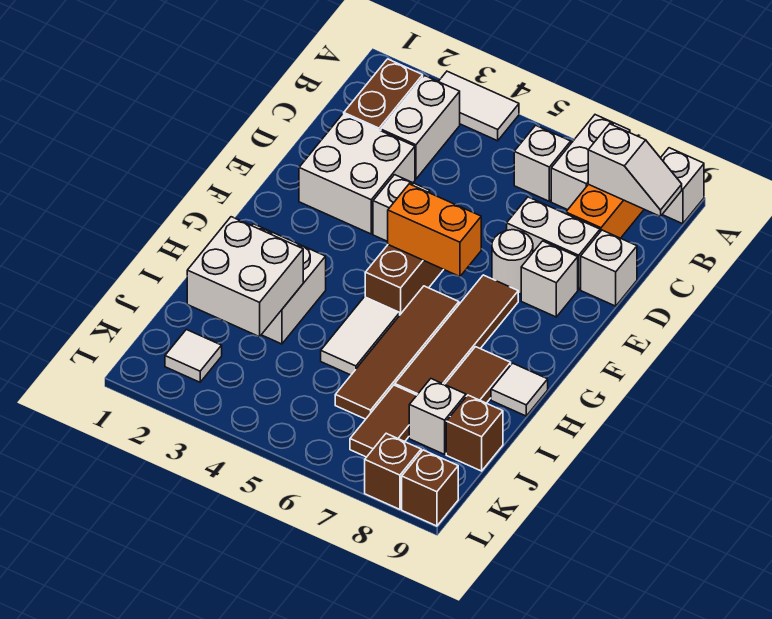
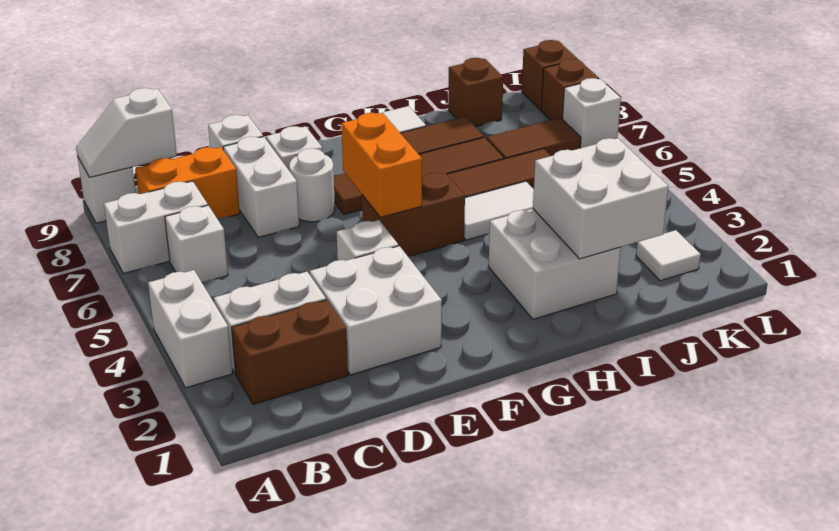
white 1x2 tile [438,71,519,141] -> white 1x2 brick [148,270,232,388]
white 1x2 slope [588,124,682,217] -> white 1x2 slope turned to [76,88,177,177]
white 1x1 brick [409,379,466,454] -> white 1x1 brick moved to [562,78,621,148]

